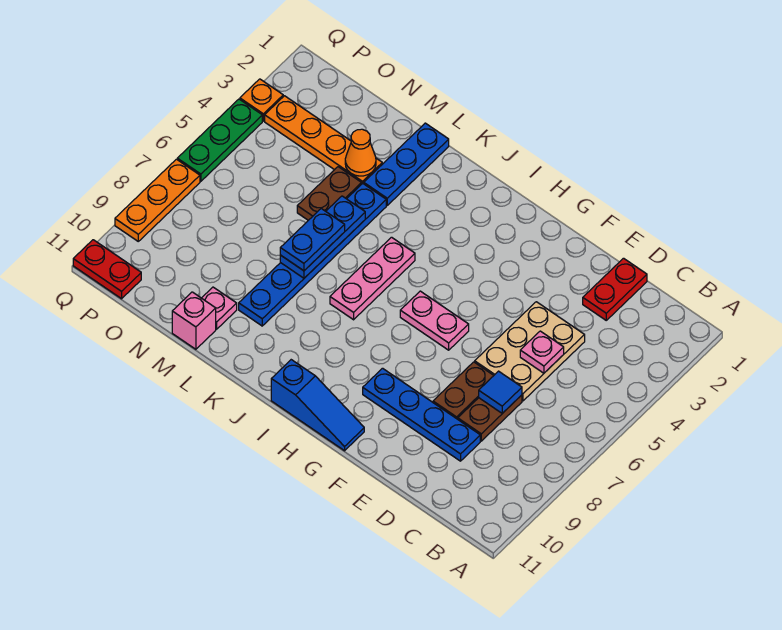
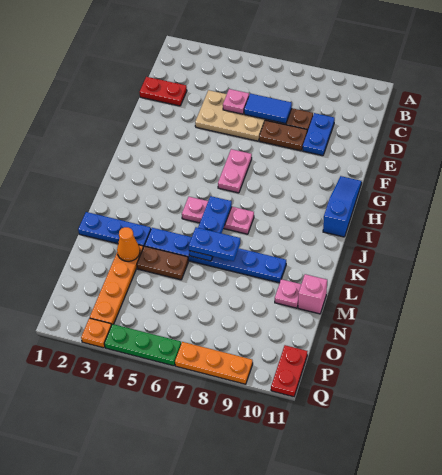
blue 1x1 tile [479,371,522,413] -> blue 1x2 tile [244,94,292,124]
blue 1x4 plate [363,368,480,461] -> blue 1x2 plate [303,113,335,156]
blue 1x3 plate [280,196,365,278] -> blue 1x3 plate turned to [189,196,232,261]

